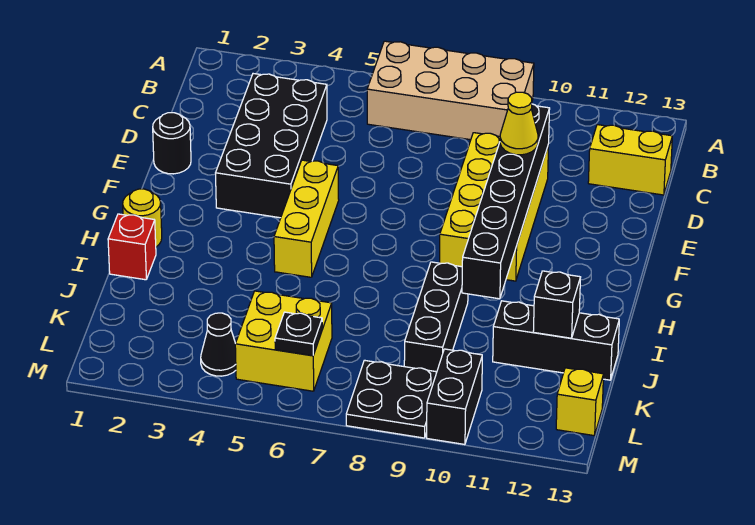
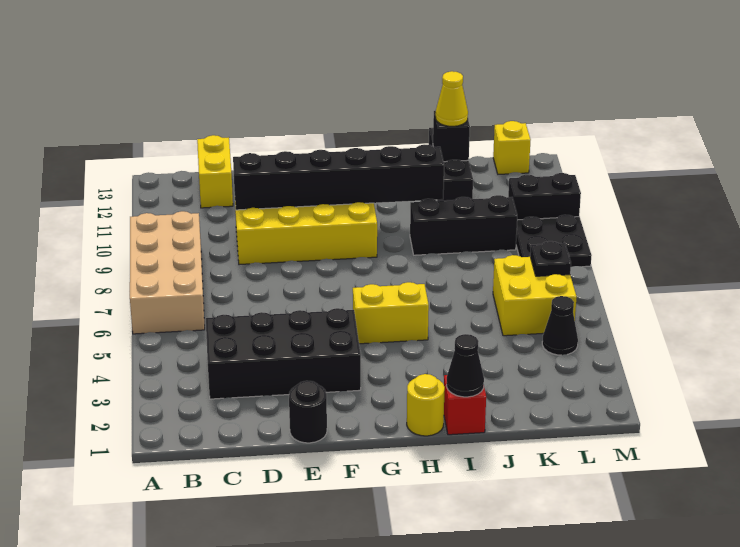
yellow 1x1 cone [500,92,538,155] -> yellow 1x1 cone moved to [436,71,468,126]
yellow 1x3 brick [274,160,339,277] -> yellow 1x2 brick [353,282,429,344]
none -> black 1x1 cone [446,334,484,397]

